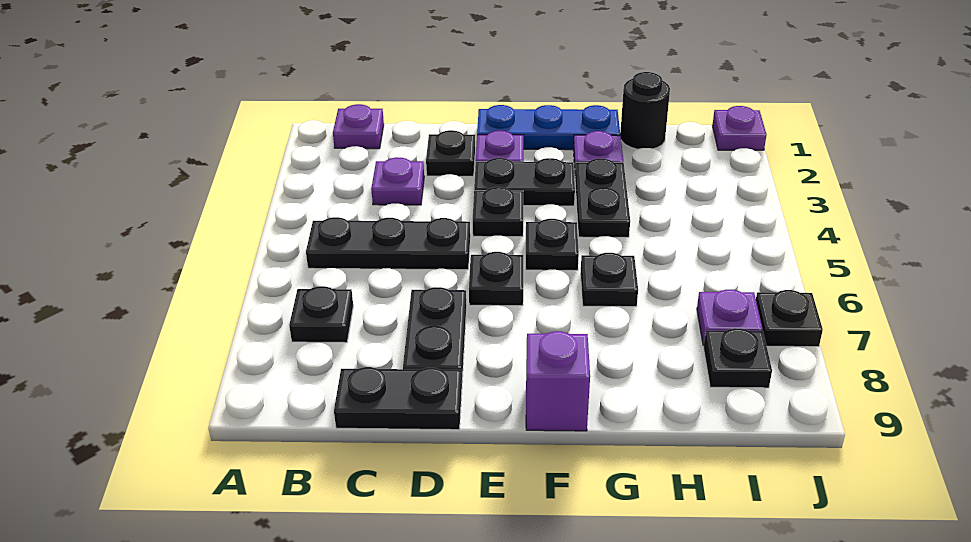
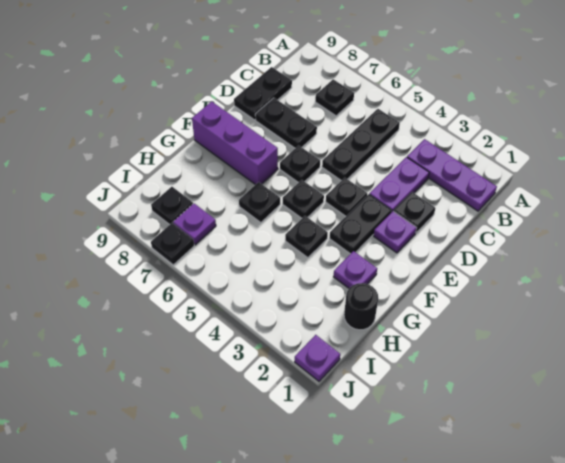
purple 1x1 plate [333,104,384,149] -> purple 1x3 plate [407,139,497,211]
purple 1x1 plate [371,157,424,205] -> purple 1x2 plate [369,157,429,213]
blue 1x3 plate [477,105,620,150] -> none
purple 1x1 brick [526,331,590,431] -> purple 1x3 brick [192,102,278,185]
black 1x2 plate [575,159,630,237] -> black 1x1 plate [285,216,328,258]

